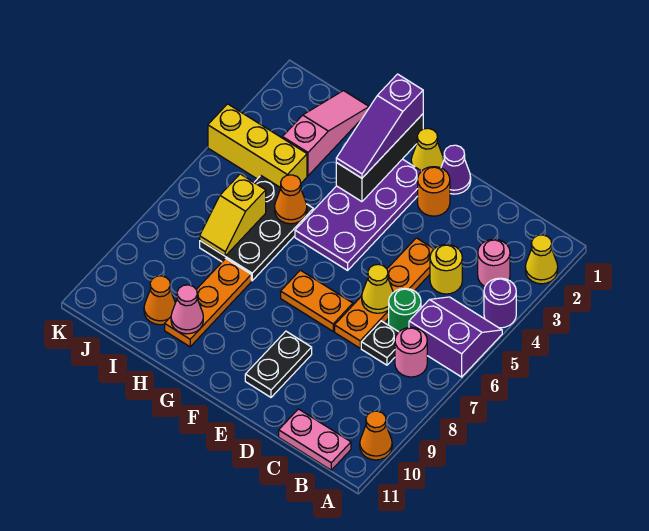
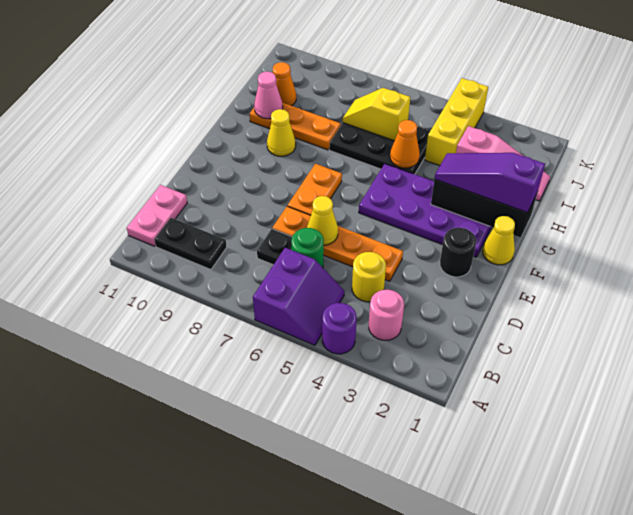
yellow 1x1 cone [525,235,558,284] -> yellow 1x1 cone moved to [267,109,296,156]
orange 1x1 cone [360,411,392,460] -> none
pink 1x1 round brick [395,327,427,377] -> none
purple 1x1 cone [441,145,471,194] -> none
orange 1x1 round brick [418,167,450,216] -> black 1x1 round brick [440,228,476,277]
black 1x2 plate [245,331,312,397] -> black 1x2 plate moved to [154,218,227,270]

